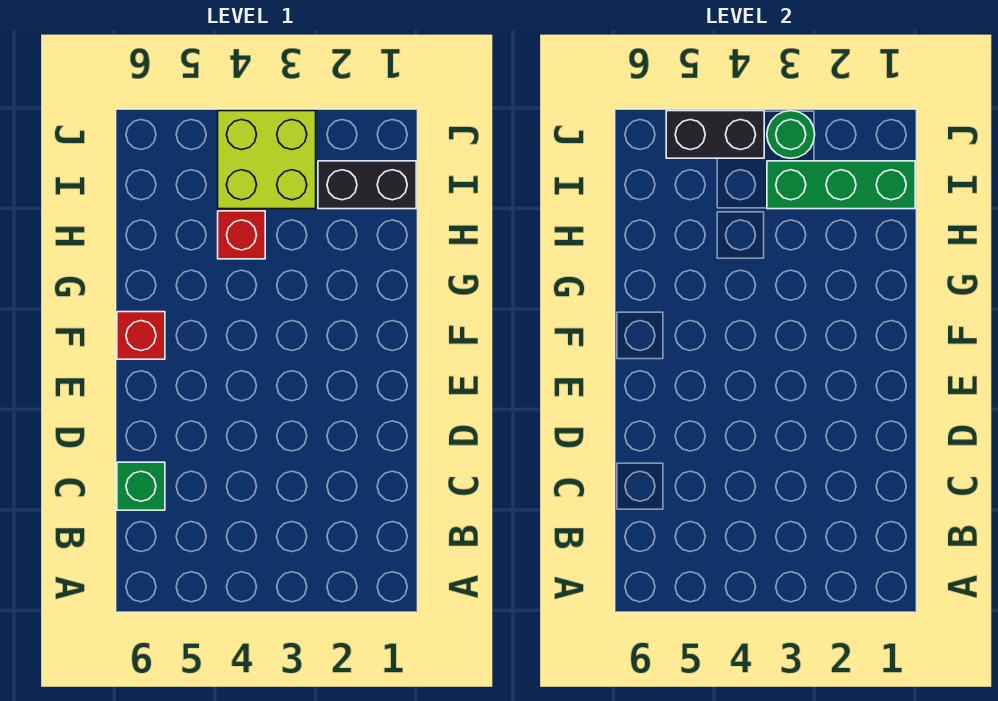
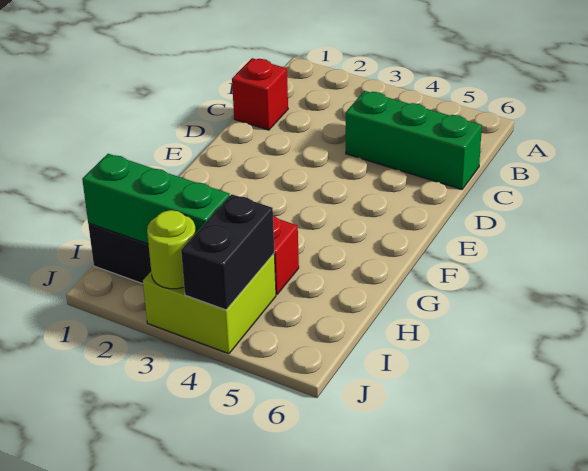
green 1x1 brick [117,462,165,510] -> green 1x3 brick [346,91,482,189]
red 1x1 brick [117,312,165,359] -> red 1x1 brick moved to [232,58,288,130]
green 1x1 round brick [767,111,815,158] -> lime 1x1 round brick [147,210,196,289]
black 1x2 brick [666,111,764,158] -> black 1x2 brick turned to [181,194,274,310]

